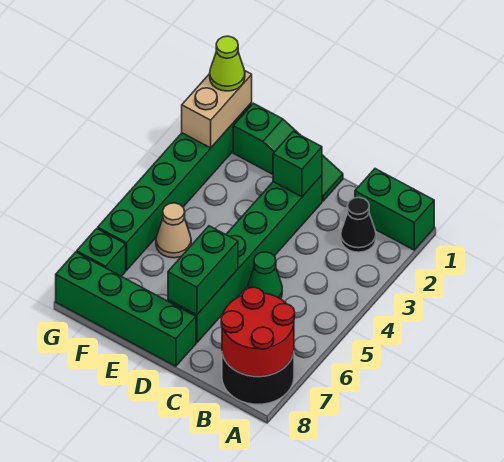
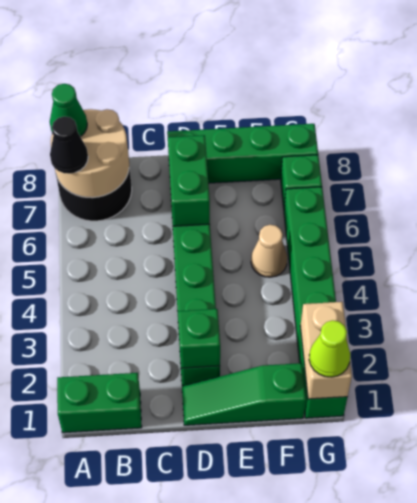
red 2x2 round brick [221,287,295,376] -> tan 2x2 round brick [51,109,129,198]
black 1x1 cone [341,197,376,252] -> black 1x1 cone moved to [50,116,88,174]
green 1x1 cone [247,252,282,299] -> green 1x1 cone moved to [50,84,87,137]

